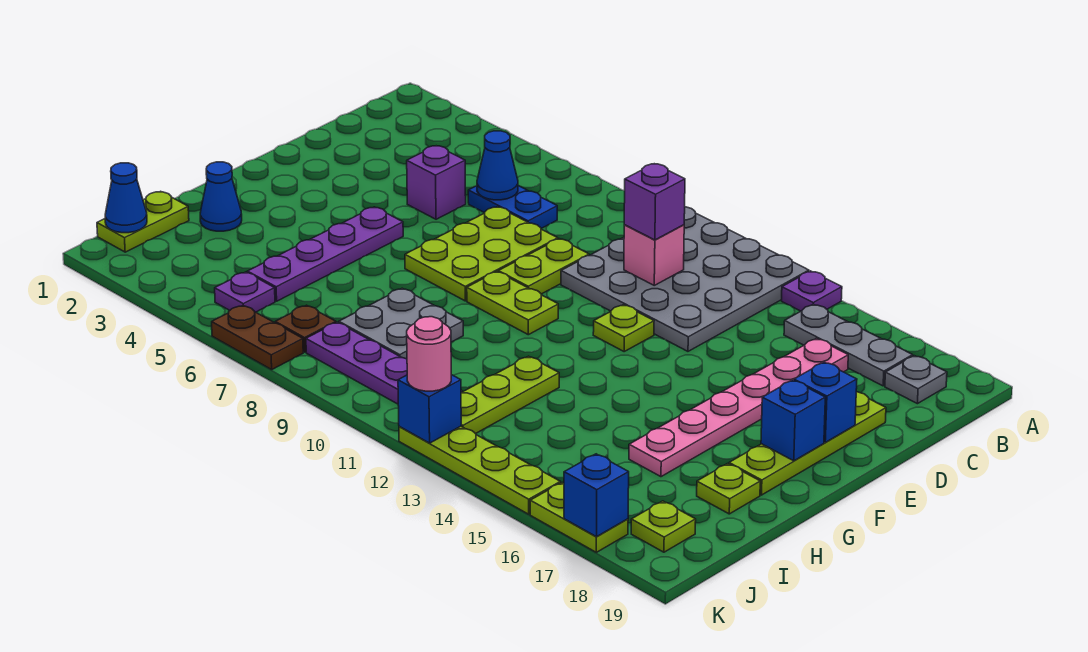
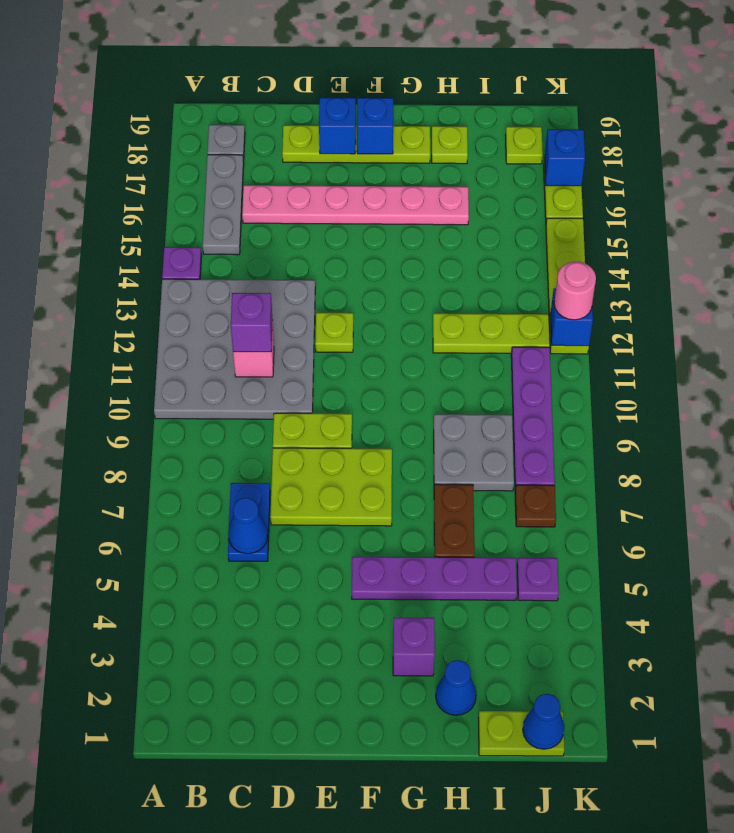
purple 1x1 brick [407,146,466,219] -> purple 1x1 brick moved to [393,617,435,676]
lime 1x2 plate [467,272,558,335] -> none
brown 1x2 plate [212,306,303,370] -> brown 1x2 plate moved to [434,484,474,557]

